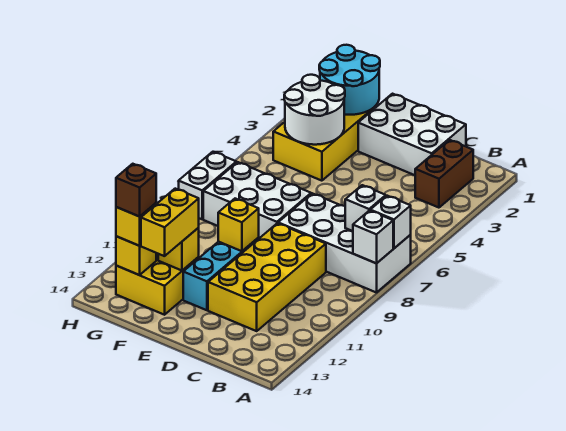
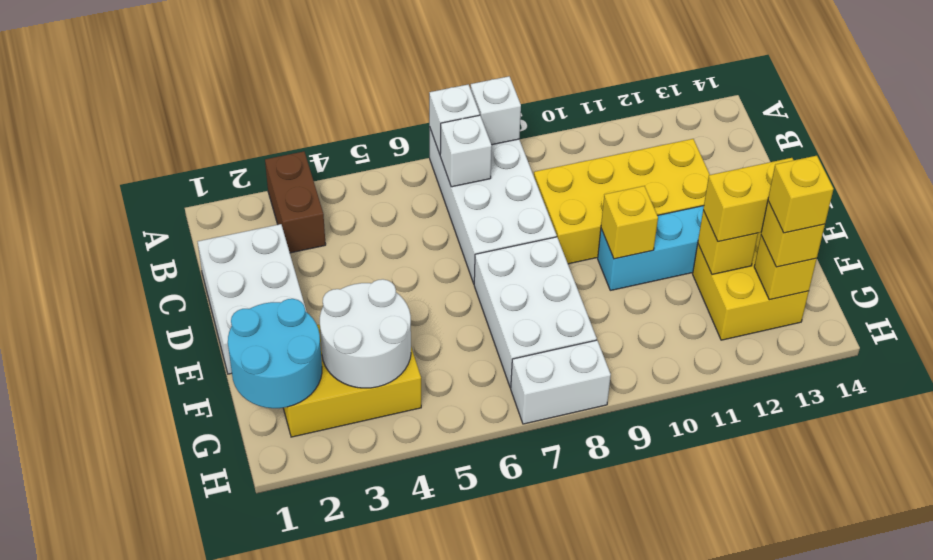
brown 1x2 brick [415,140,473,208] -> brown 1x2 brick turned to [265,152,326,253]
brown 1x1 brick [116,164,156,217] -> yellow 1x1 brick [768,156,833,233]

